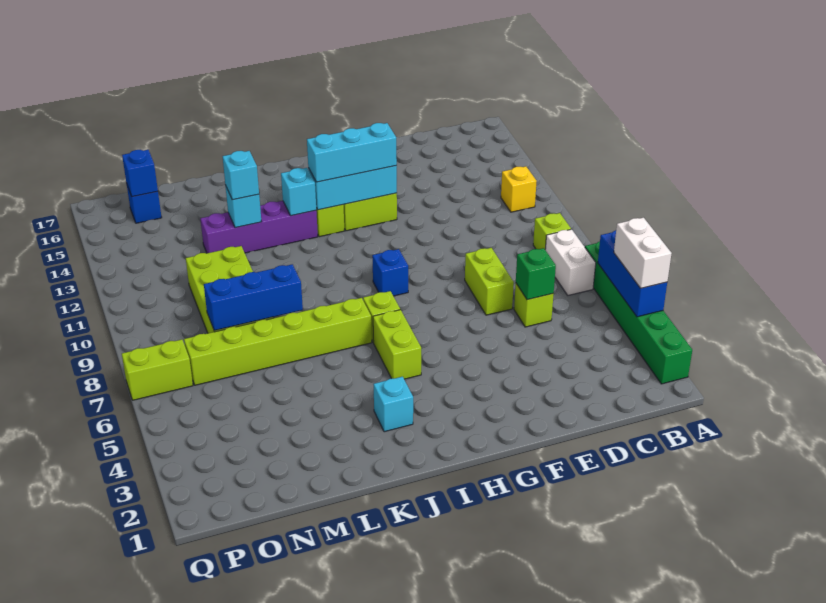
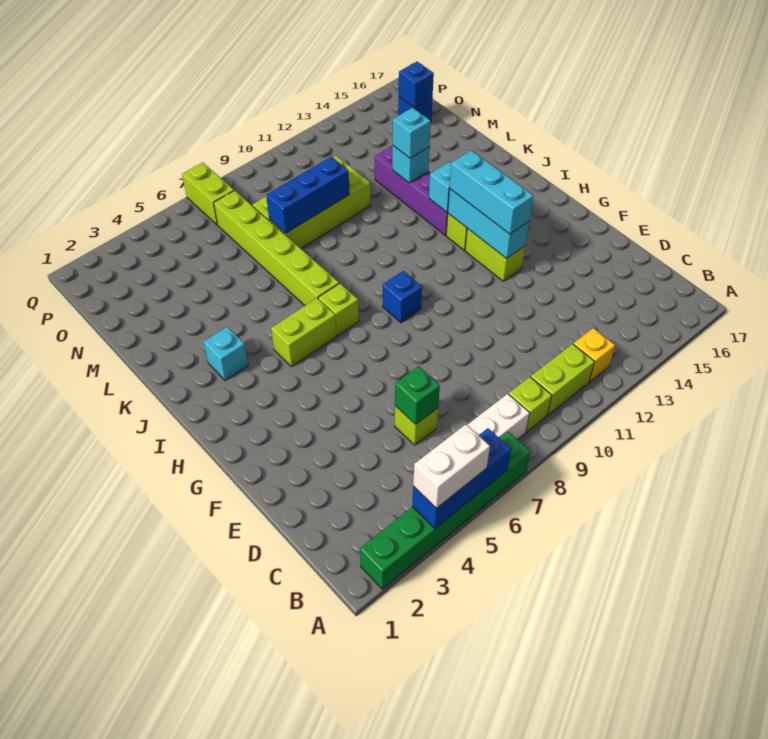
lime 1x2 brick [465,248,514,315] -> lime 1x2 brick moved to [531,344,595,415]
blue 1x3 brick [204,264,303,331] -> blue 1x3 brick turned to [266,157,349,233]

